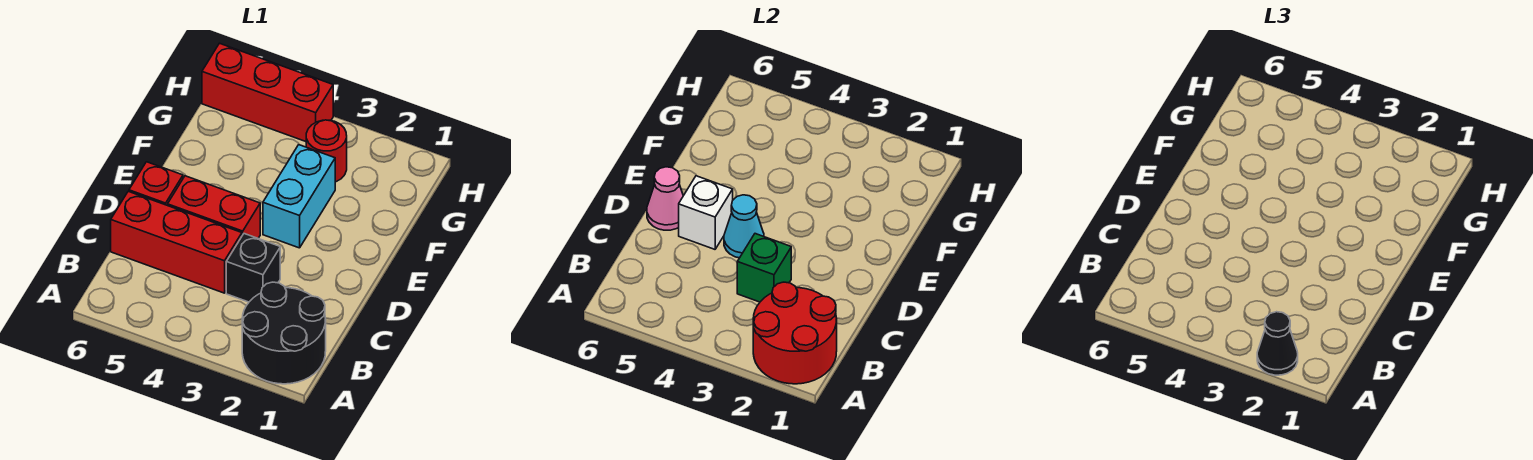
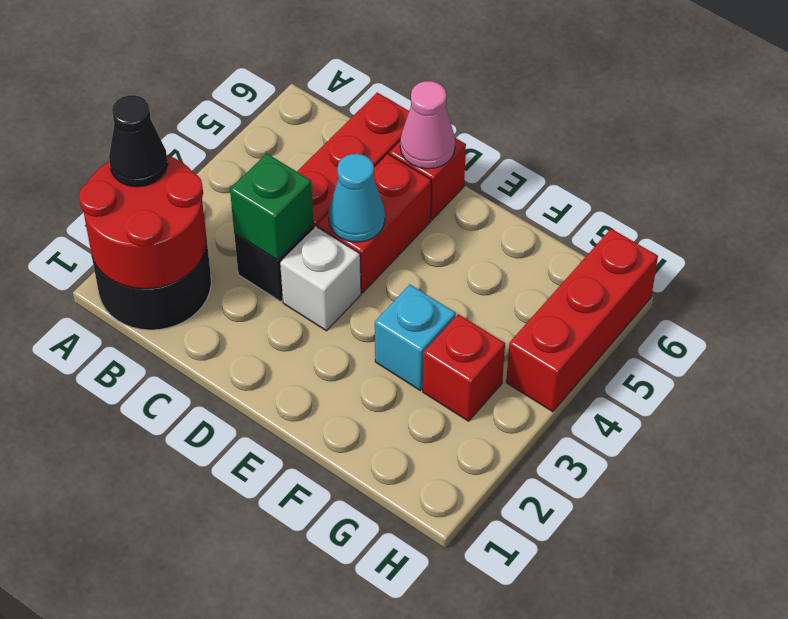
white 1x1 brick [679,176,733,249] -> white 1x1 brick moved to [280,226,361,331]
cyan 1x2 brick [263,145,335,248] -> cyan 1x1 brick [375,285,456,390]
red 1x1 round brick [306,120,347,182] -> red 1x1 brick [423,314,505,421]

